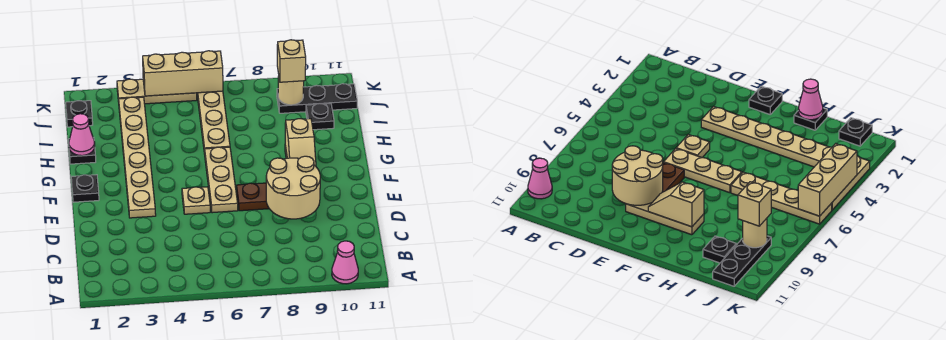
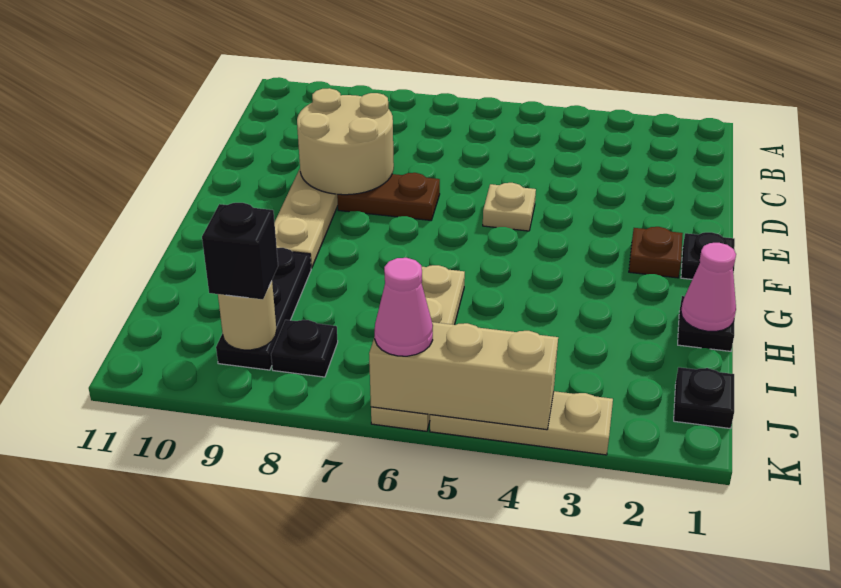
pink 1x1 cone [332,241,358,284] -> pink 1x1 cone moved to [375,258,433,356]
tan 1x6 plate [119,97,156,218] -> none
tan 1x3 plate [205,147,238,213] -> none
none -> brown 1x1 plate [629,227,683,278]
tan 1x2 slope [285,119,316,166] -> none
black 1x1 plate [306,103,334,130] -> black 1x1 plate moved to [271,320,338,377]
black 1x3 plate [277,84,357,113] -> black 1x3 plate turned to [216,248,311,370]
tan 1x1 brick [277,40,306,82] -> black 1x1 brick [202,203,278,299]

